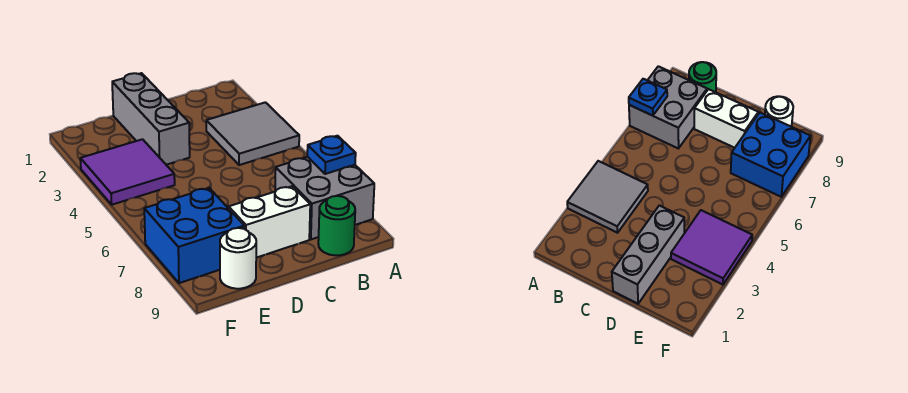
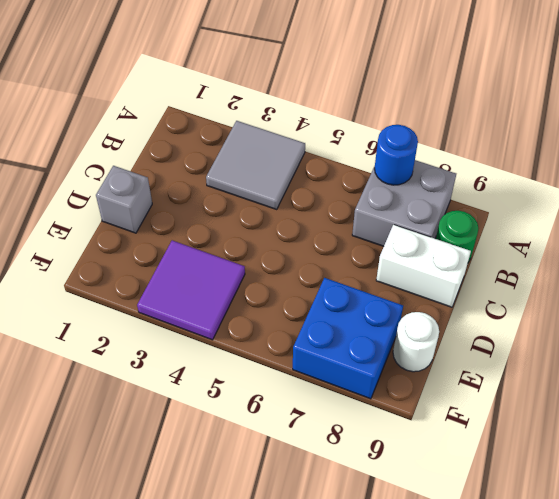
blue 1x1 plate [307,136,356,174] -> blue 1x1 round brick [375,125,418,185]
white 1x2 brick [229,186,310,258] -> white 1x2 brick turned to [376,225,471,307]
grey 1x3 brick [112,73,190,165] -> grey 1x1 brick [96,166,152,233]

